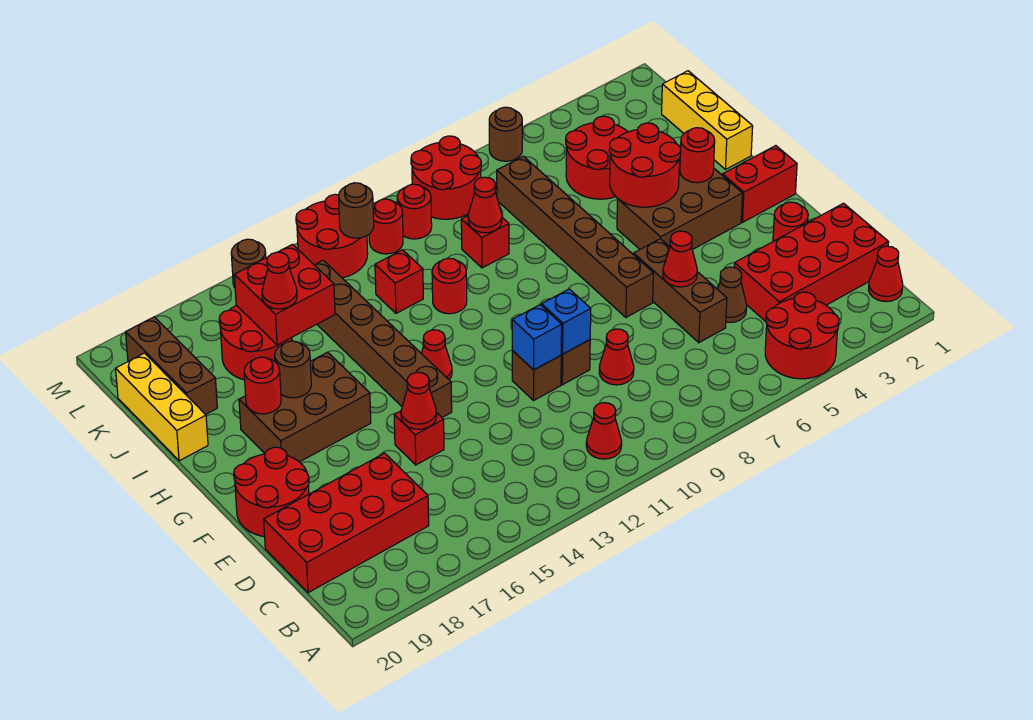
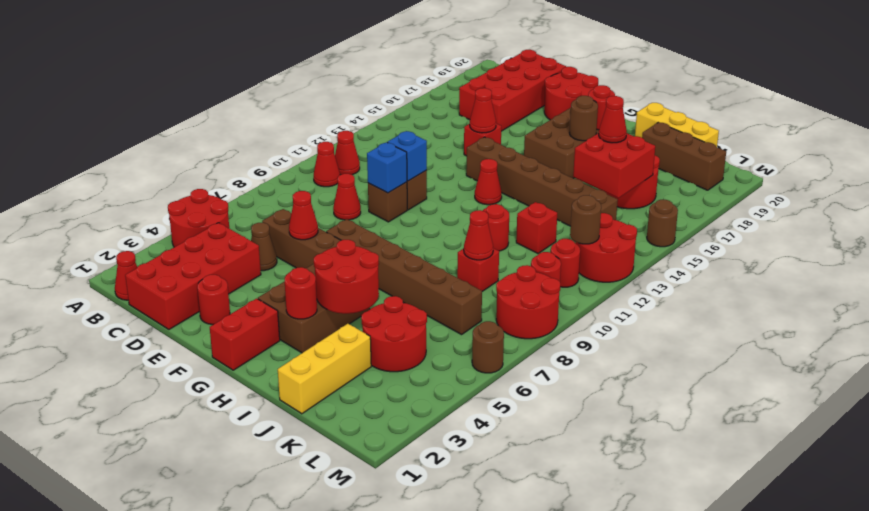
none -> red 1x1 cone [314,142,340,187]
yellow 1x3 brick [662,71,753,169] -> yellow 1x3 brick turned to [278,324,371,414]

